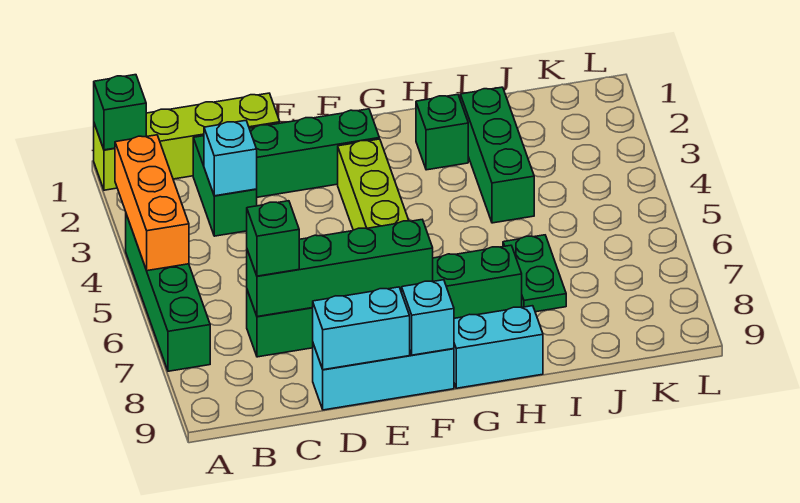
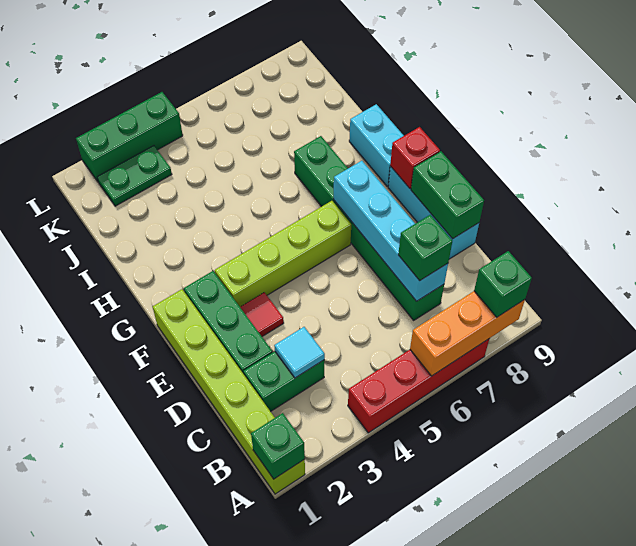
lime 1x4 brick [94,93,280,190] -> lime 1x6 brick [153,289,305,494]
orange 1x3 brick [115,135,189,271] -> orange 1x3 brick moved to [410,291,525,376]
green 1x4 brick [126,214,210,371] -> red 1x4 brick [348,339,489,433]
cyan 1x1 brick [204,121,257,196] -> cyan 1x1 tile [274,327,325,378]
green 1x4 brick [247,220,433,317] -> cyan 1x4 brick [333,161,448,301]
cyan 1x2 brick [313,287,410,370] -> green 1x2 brick [411,151,484,239]
none -> red 1x1 tile [240,292,284,336]
cyan 1x1 brick [402,280,454,355] -> red 1x1 brick [390,127,440,189]
green 1x1 brick [416,95,468,170] -> green 1x1 brick moved to [474,251,532,317]
green 1x3 brick [460,87,534,223] -> green 1x3 brick moved to [76,92,183,183]
green 1x2 plate [503,235,566,312] -> green 1x2 plate moved to [97,146,172,206]

